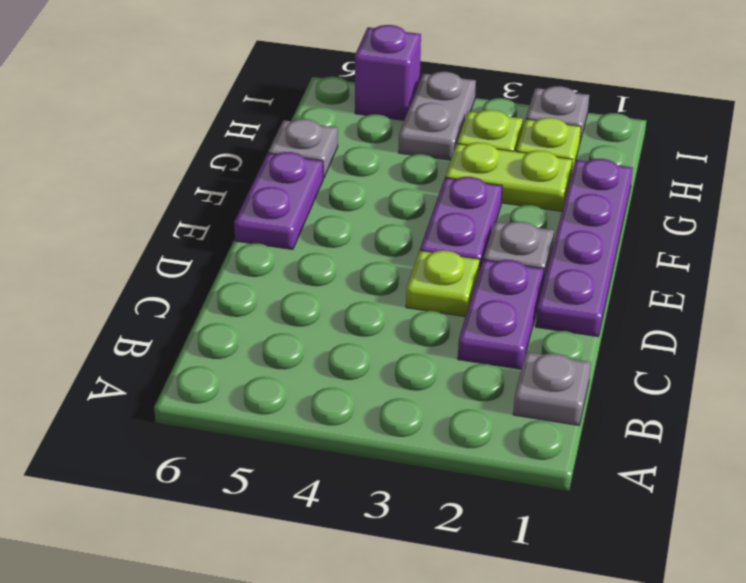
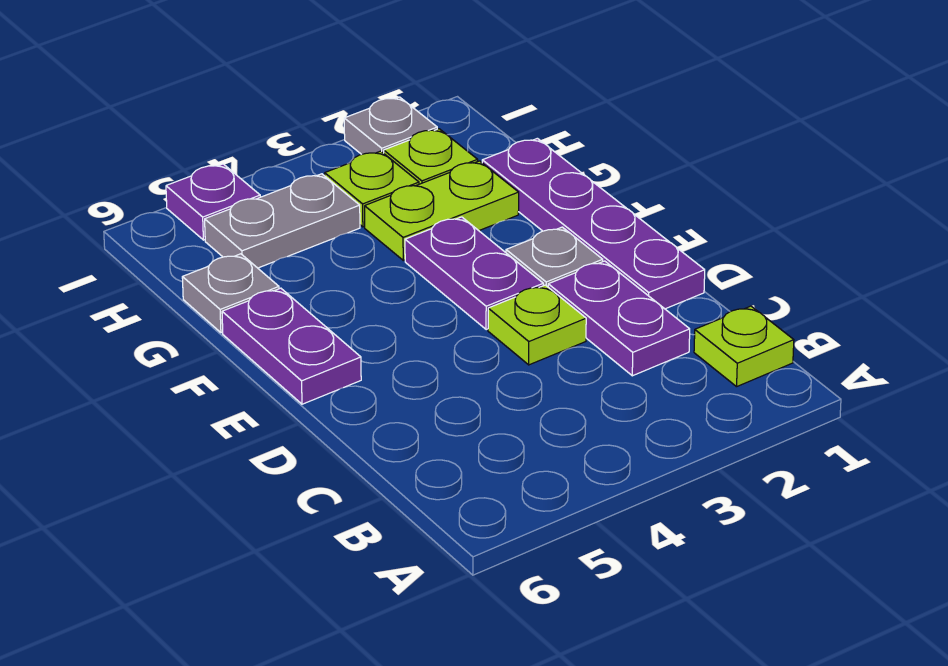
grey 1x1 plate [513,352,591,425] -> lime 1x1 plate [694,306,794,387]
grey 1x2 plate [399,72,476,160] -> grey 1x2 plate turned to [205,174,360,268]
purple 1x1 brick [355,25,421,120] -> purple 1x1 plate [166,164,260,240]

